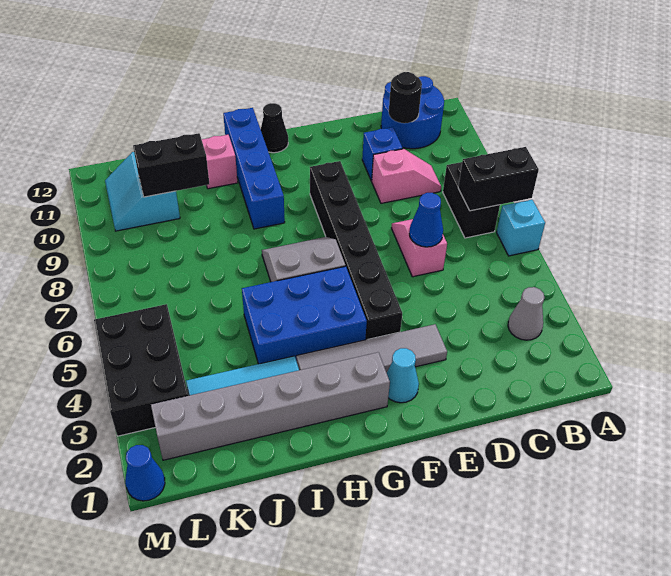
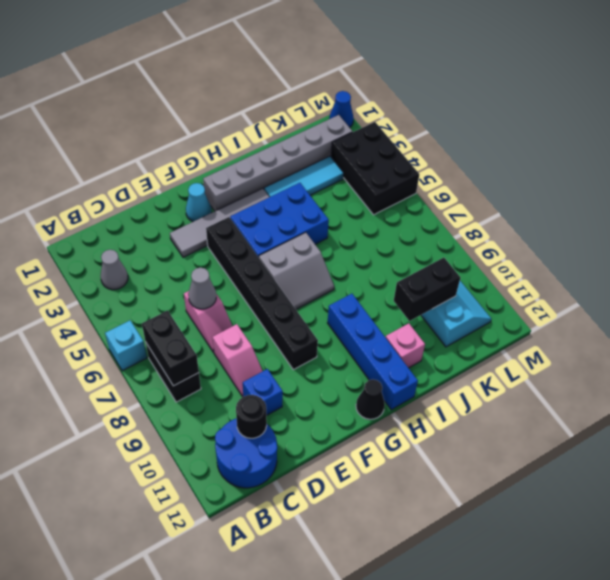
black 1x2 brick [458,147,539,211] -> black 1x2 brick turned to [142,311,199,386]
pink 1x2 slope [372,149,441,203] -> pink 1x2 slope turned to [213,324,263,397]
blue 1x1 cone [409,193,443,247] -> grey 1x1 cone [188,268,216,309]

